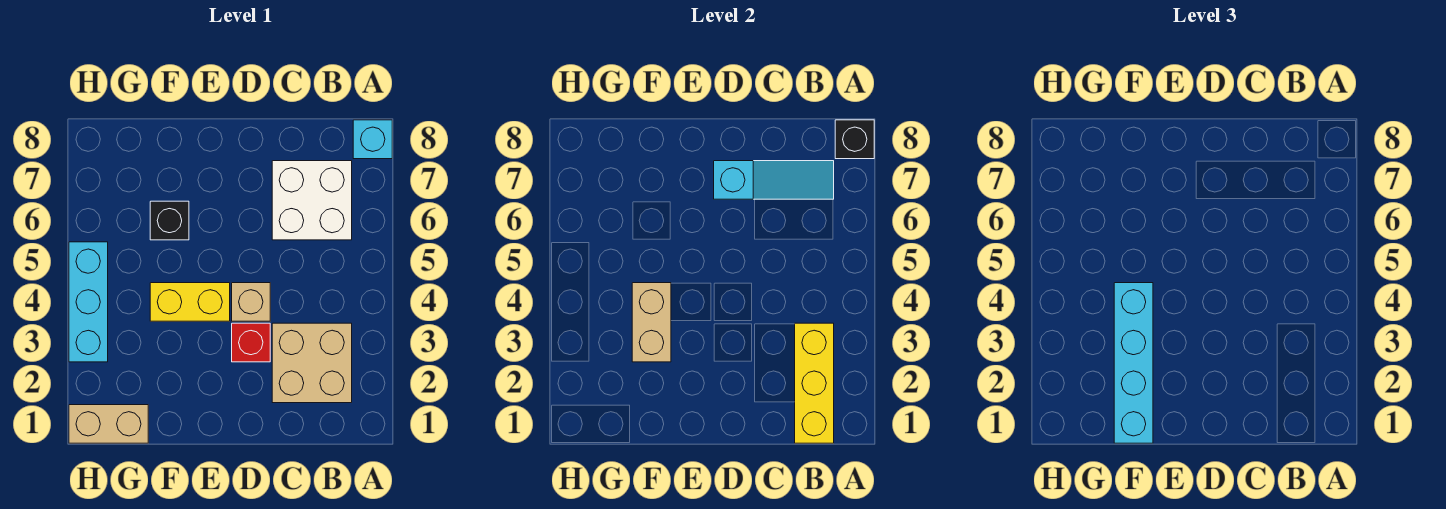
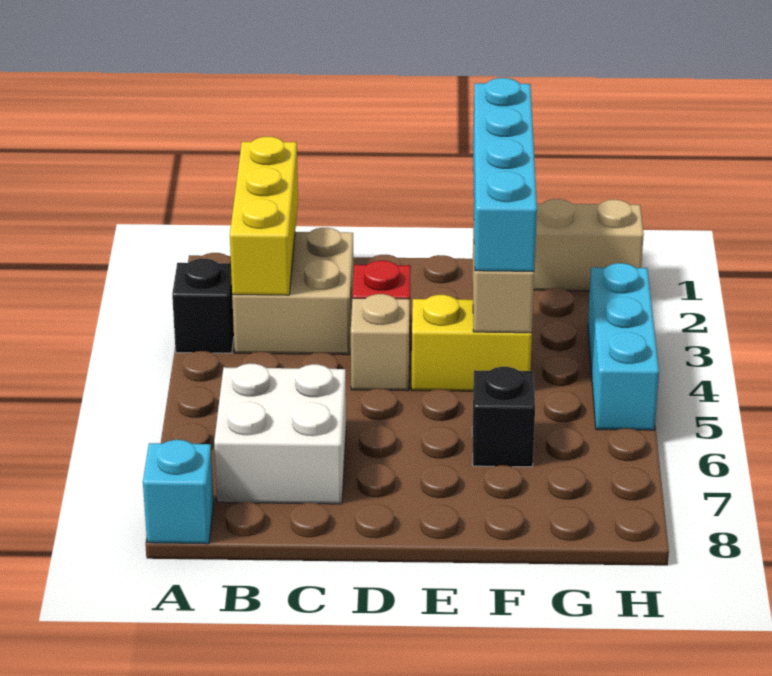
black 1x1 brick [835,120,874,159] -> black 1x1 brick moved to [172,258,234,353]
cyan 1x3 slope [714,161,834,199] -> none

